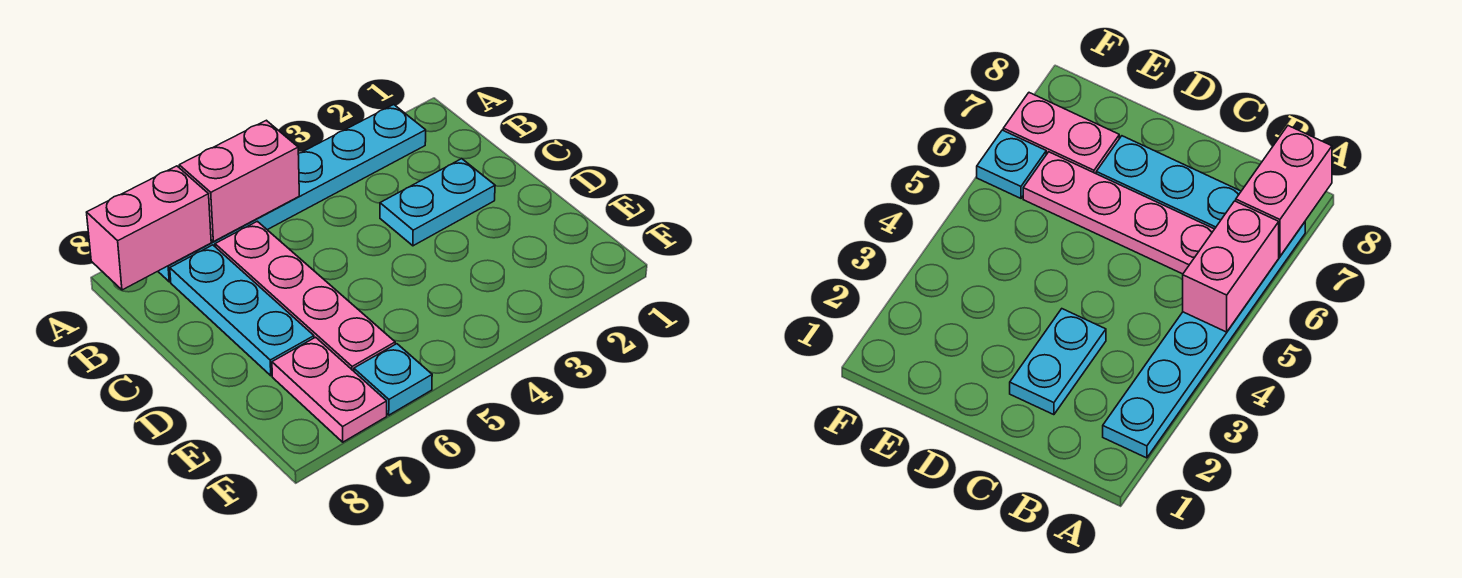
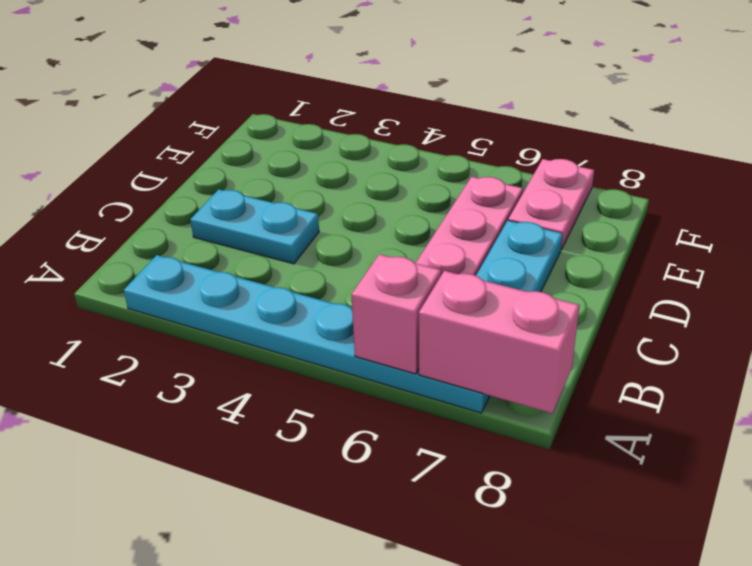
pink 1x2 brick [179,120,299,242] -> pink 1x1 brick [351,254,441,374]
cyan 1x1 plate [354,344,432,415] -> none

